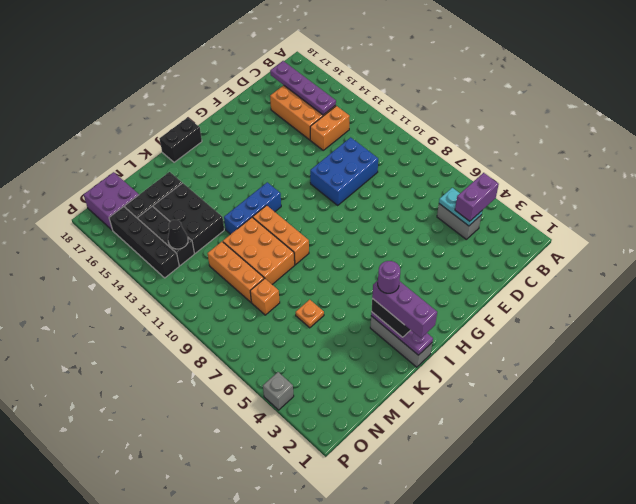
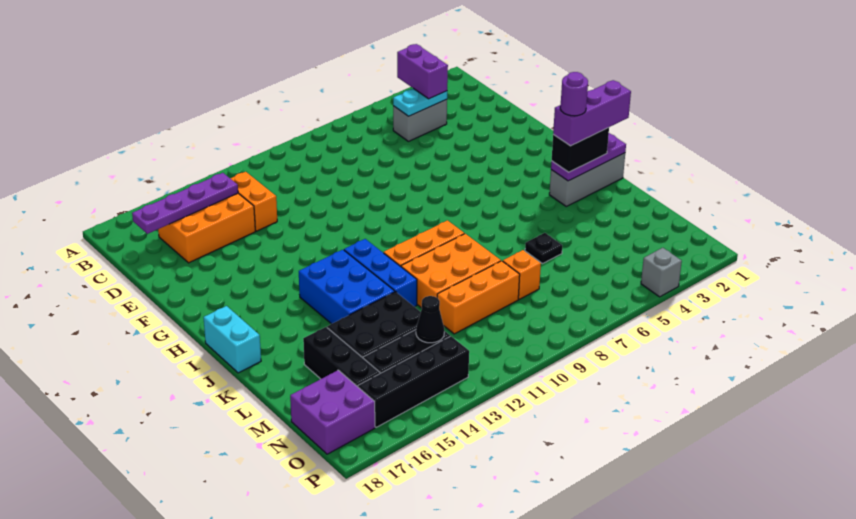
blue 2x3 brick [310,137,378,205] -> blue 2x3 brick moved to [299,250,395,324]
black 1x2 brick [160,117,202,162] -> cyan 1x2 brick [204,306,261,373]
orange 1x1 plate [296,300,324,328] -> black 1x1 plate [525,233,562,264]

